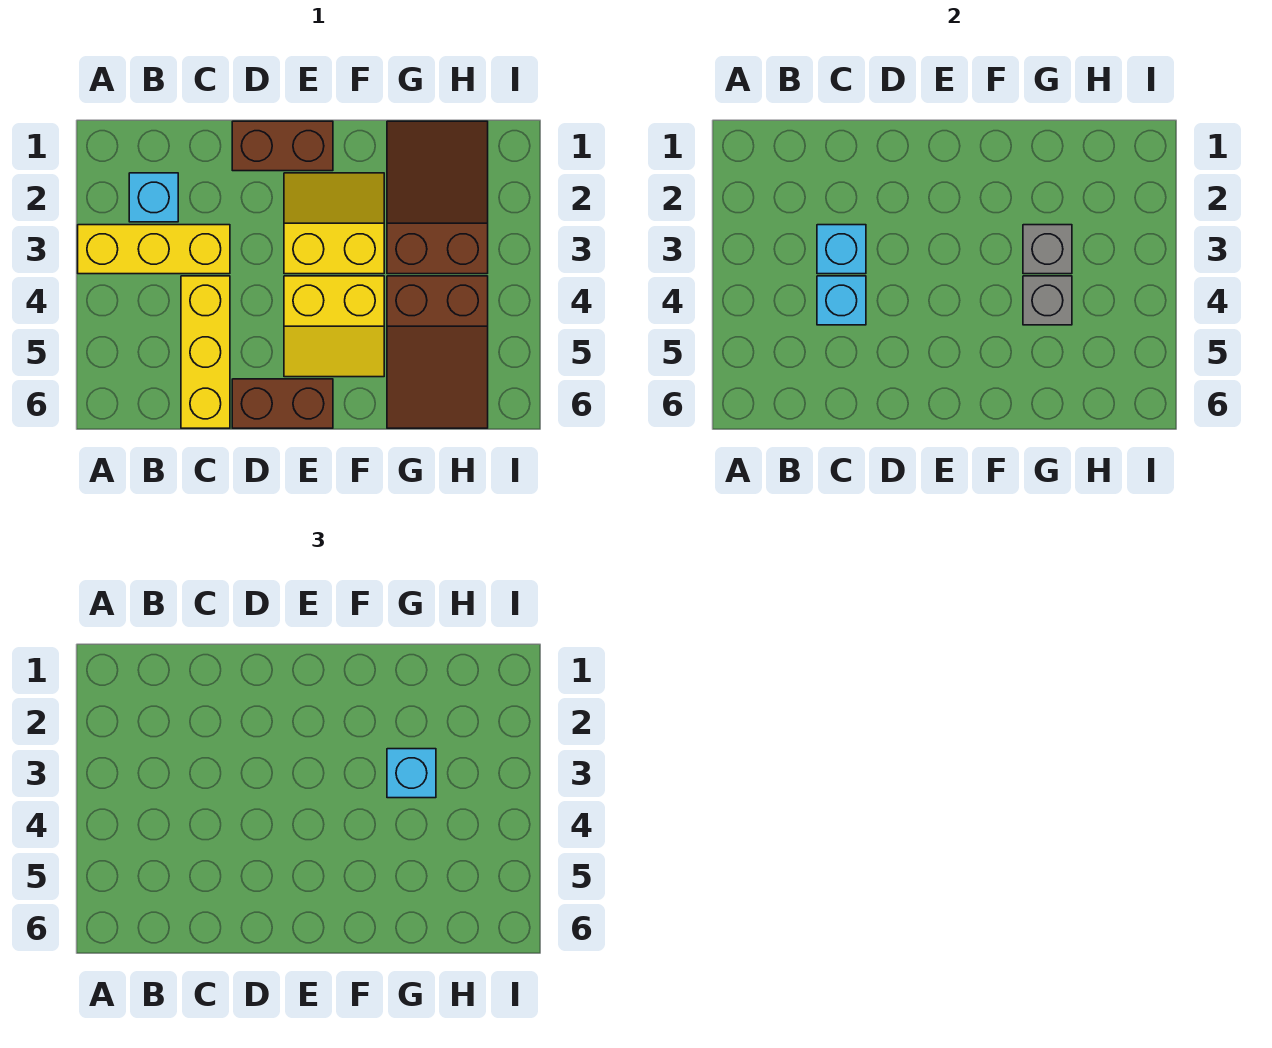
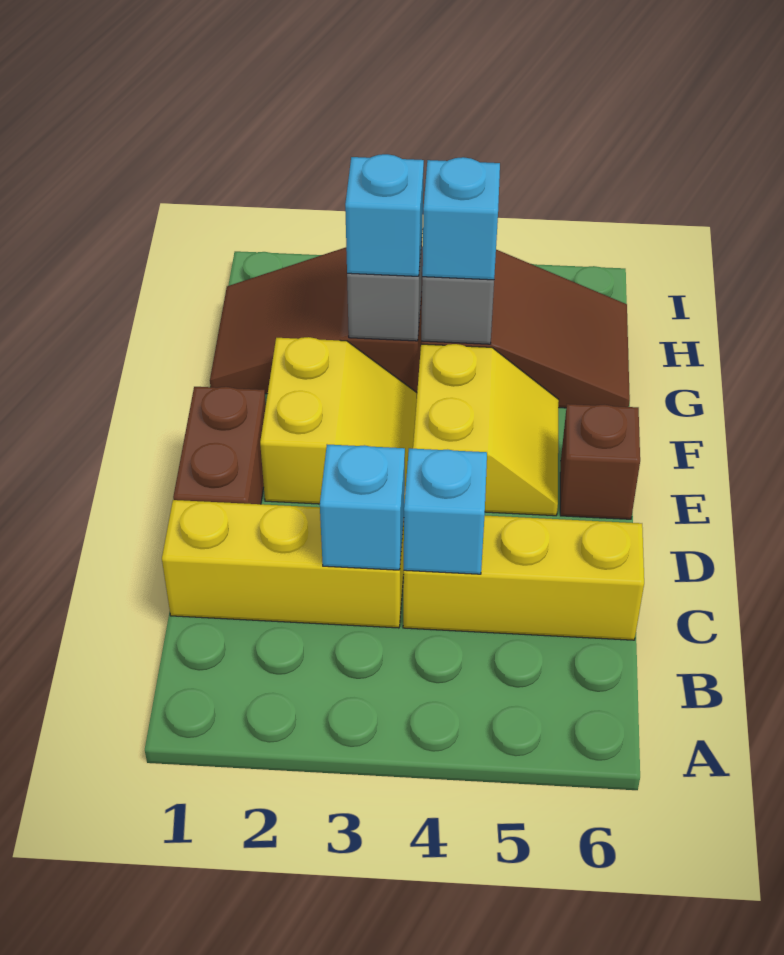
yellow 1x3 brick [78,225,230,274] -> yellow 1x3 brick turned to [162,500,404,628]
cyan 1x1 brick [129,173,178,222] -> cyan 1x1 brick moved to [422,157,500,280]
brown 1x2 brick [232,379,333,428] -> brown 1x1 brick [560,404,640,519]
yellow 2x2 slope [284,173,384,274] -> yellow 2x2 slope turned to [260,337,417,504]

